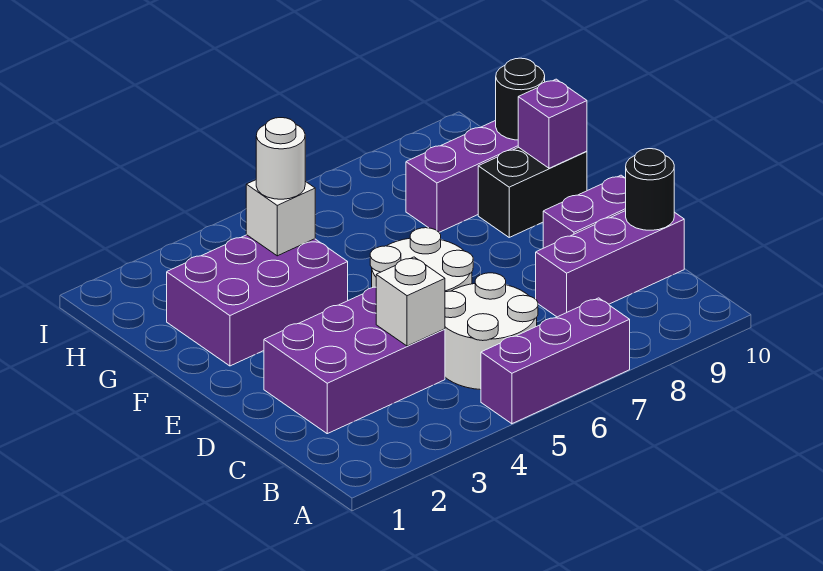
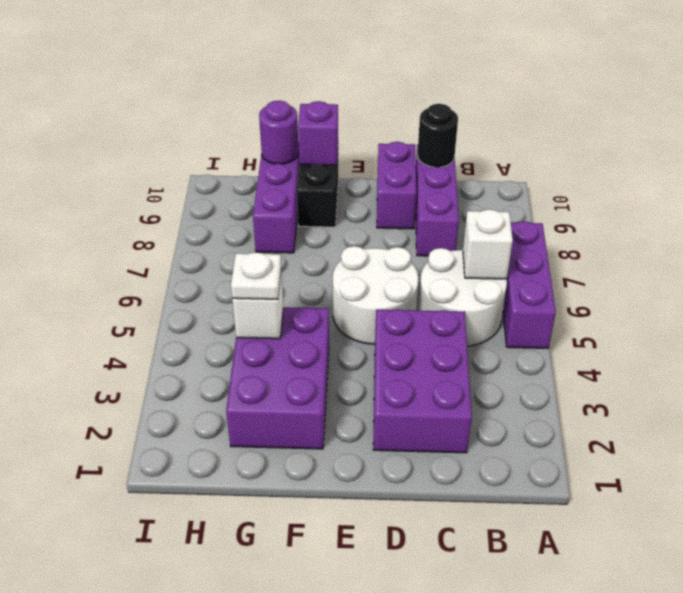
white 1x1 brick [376,257,445,346] -> white 1x1 brick moved to [463,209,513,279]
white 1x1 round brick [256,118,305,199] -> white 1x1 plate [231,252,281,299]
black 1x1 round brick [496,58,545,140] -> purple 1x1 round brick [259,101,299,164]

